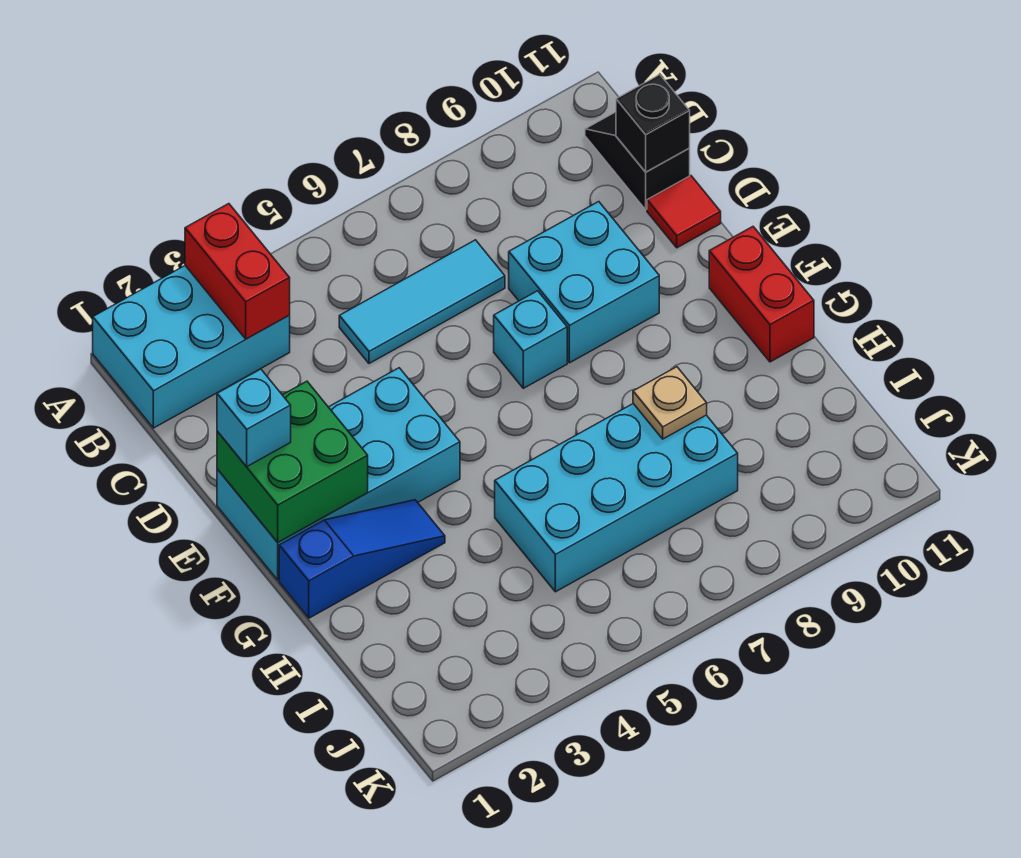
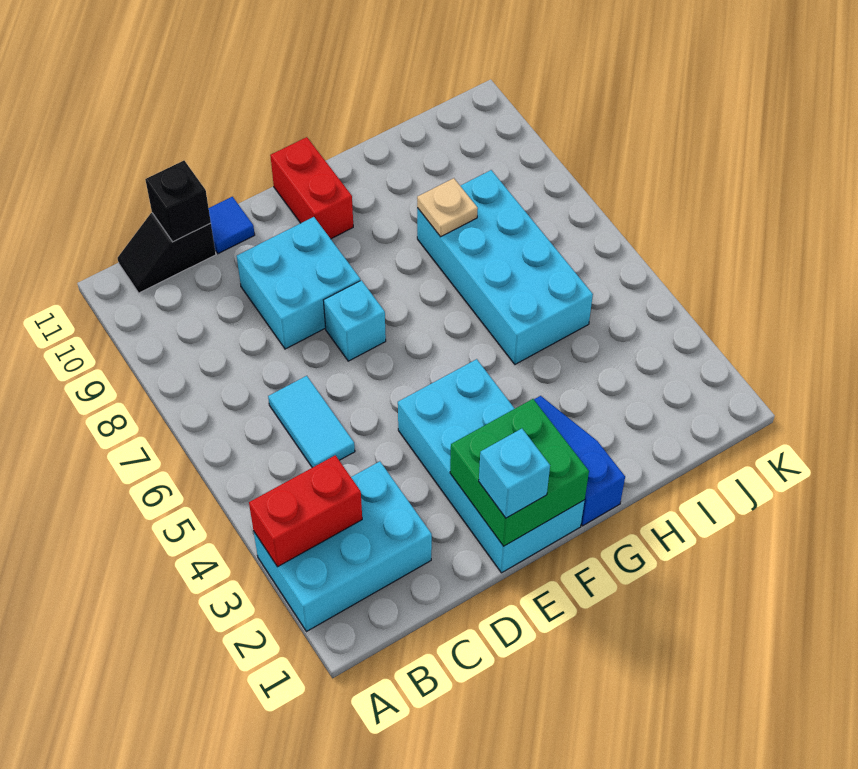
cyan 2x3 brick [93,266,290,428] -> cyan 2x3 brick turned to [254,461,432,632]
cyan 1x3 tile [339,240,505,364] -> cyan 1x2 tile [268,376,355,468]
red 1x1 tile [647,176,721,248] -> blue 1x1 tile [209,197,255,254]
red 1x2 brick [709,227,814,362] -> red 1x2 brick turned to [270,137,353,239]

